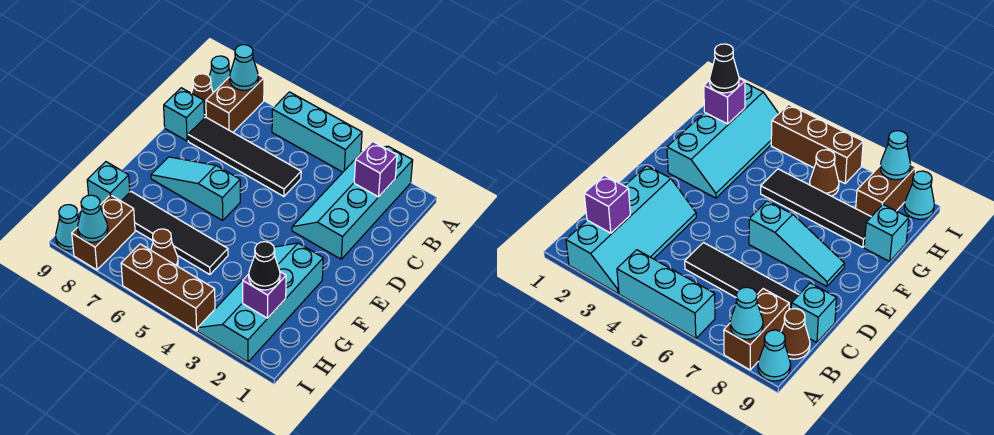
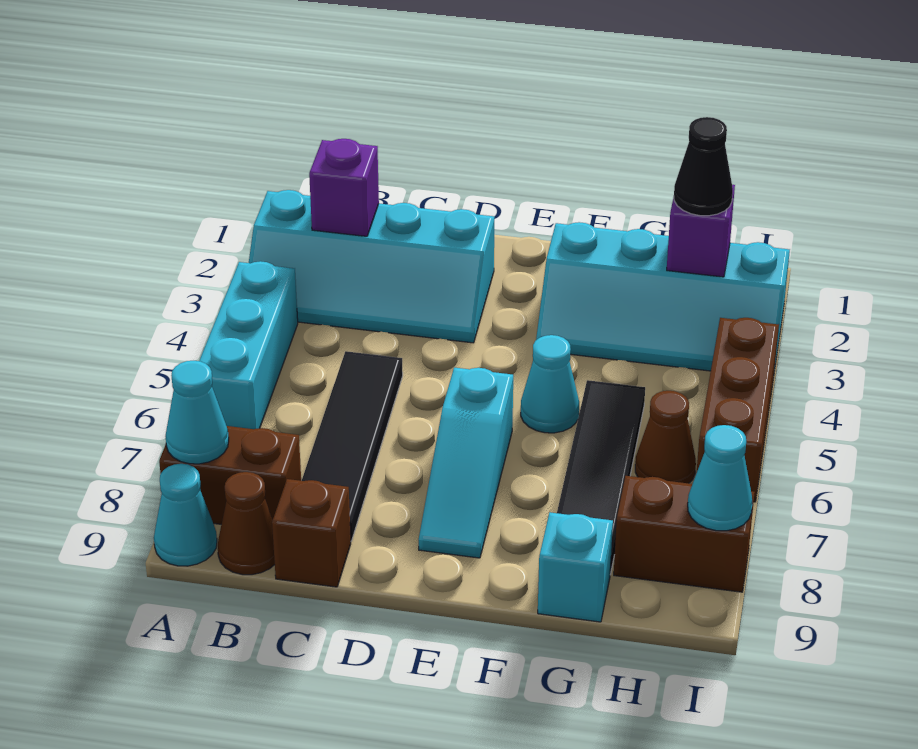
cyan 1x1 brick [164,88,204,141] -> brown 1x1 brick [272,479,351,587]
cyan 1x1 cone [56,205,79,251] -> cyan 1x1 cone moved to [521,335,579,433]

